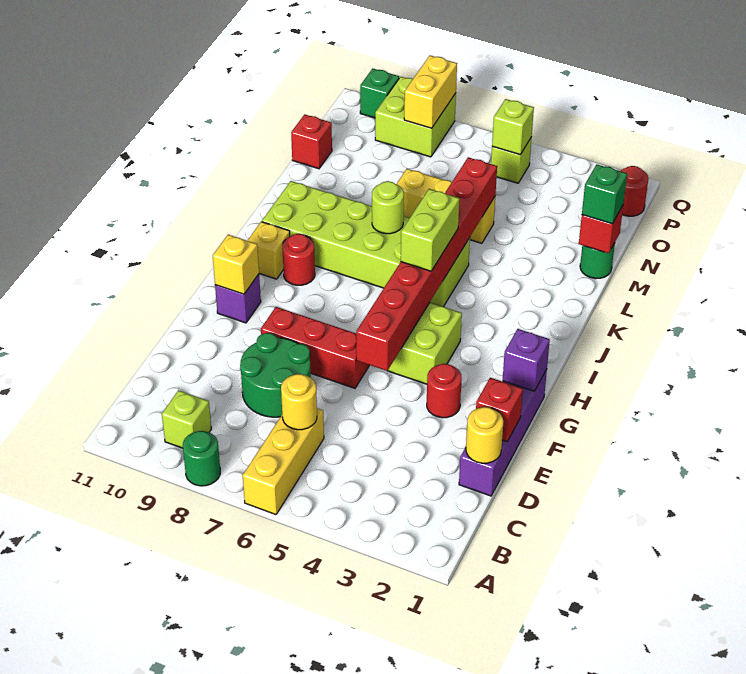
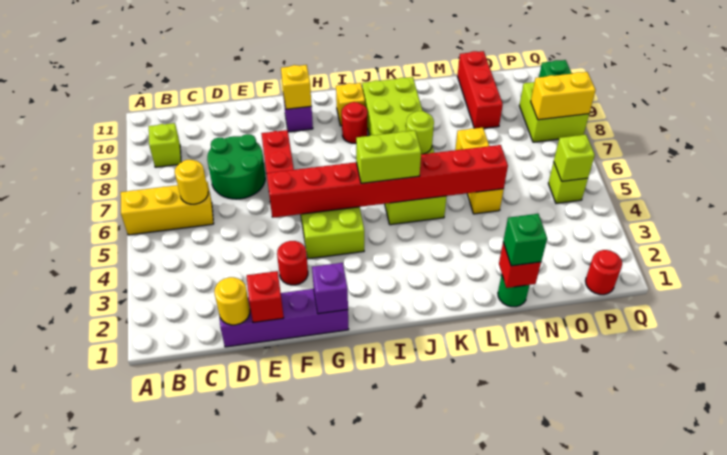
green 1x1 round brick [183,431,220,486] -> none
red 1x1 brick [291,114,332,169] -> red 1x3 brick [457,51,503,128]

